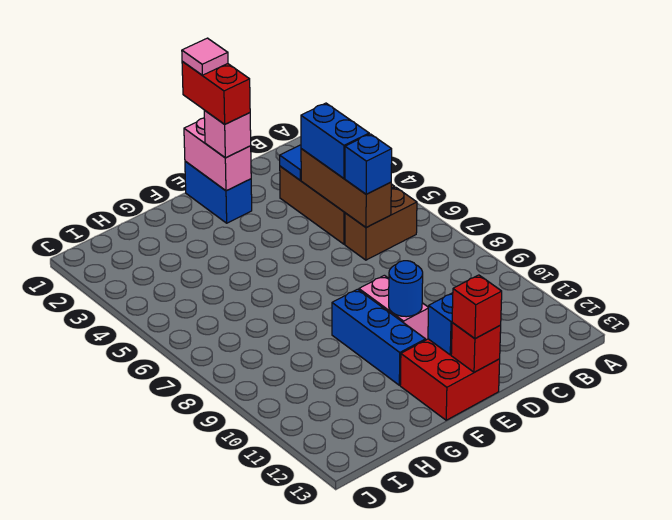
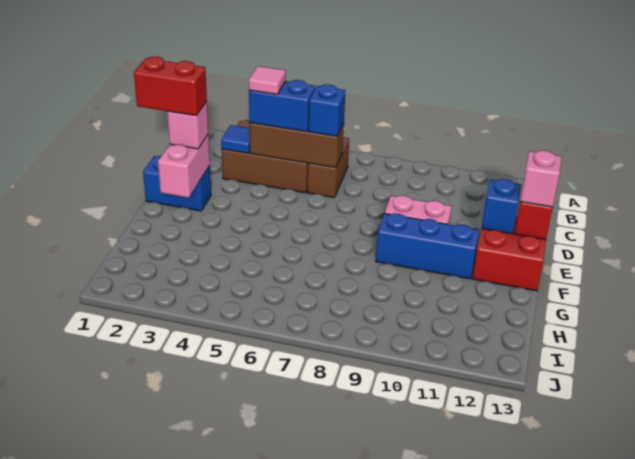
pink 1x2 brick [184,118,251,191] -> pink 1x2 brick turned to [158,135,210,198]
pink 1x1 tile [182,38,228,75] -> pink 1x1 tile moved to [249,66,286,94]
blue 1x1 round brick [389,261,423,317] -> none
red 1x1 brick [452,275,502,339] -> pink 1x1 brick [520,150,562,207]

